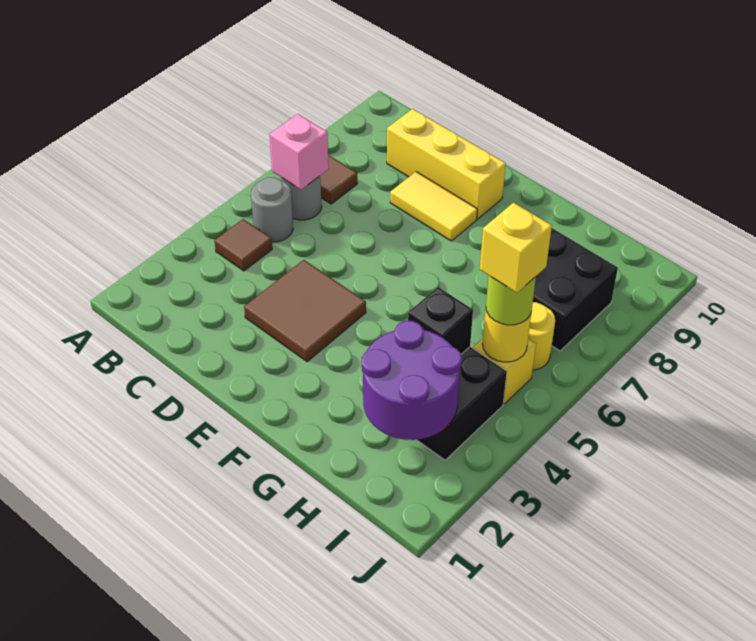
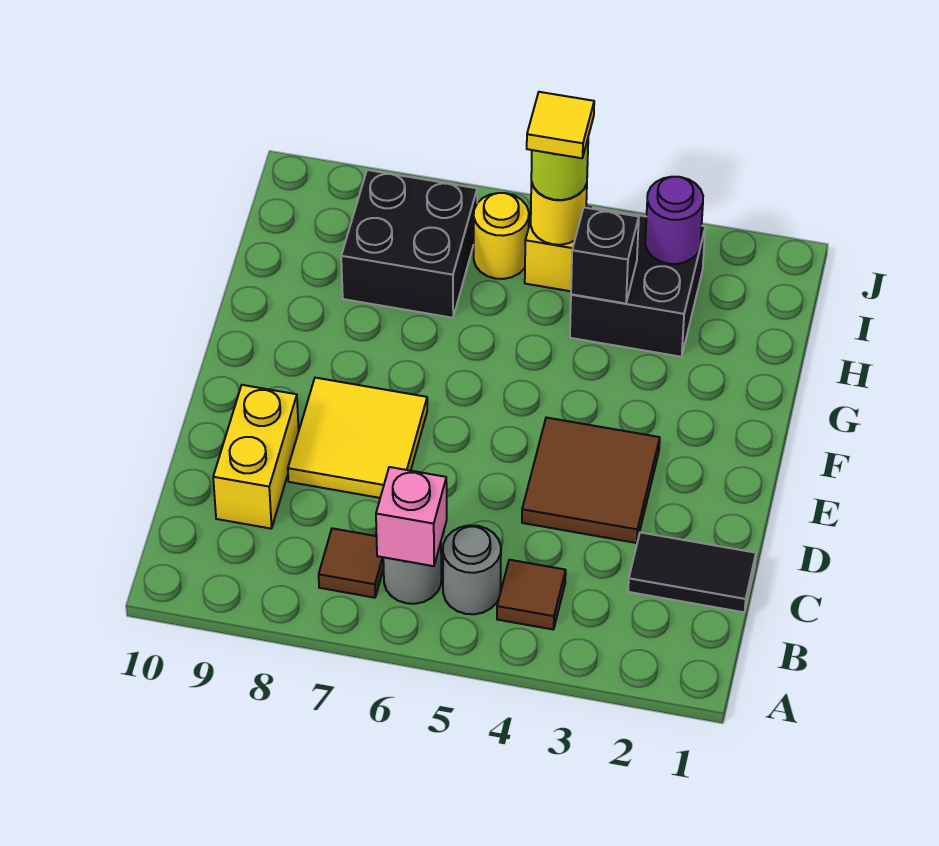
none -> black 1x2 tile [628,532,756,612]
yellow 1x3 brick [387,109,506,219] -> yellow 1x2 brick [213,385,299,529]
yellow 1x2 tile [390,172,477,241] -> yellow 2x2 tile [288,378,427,498]
purple 2x2 round brick [362,321,462,440] -> purple 1x1 round brick [645,177,703,264]
yellow 1x1 brick [480,203,552,293] -> yellow 1x1 tile [527,92,594,158]

